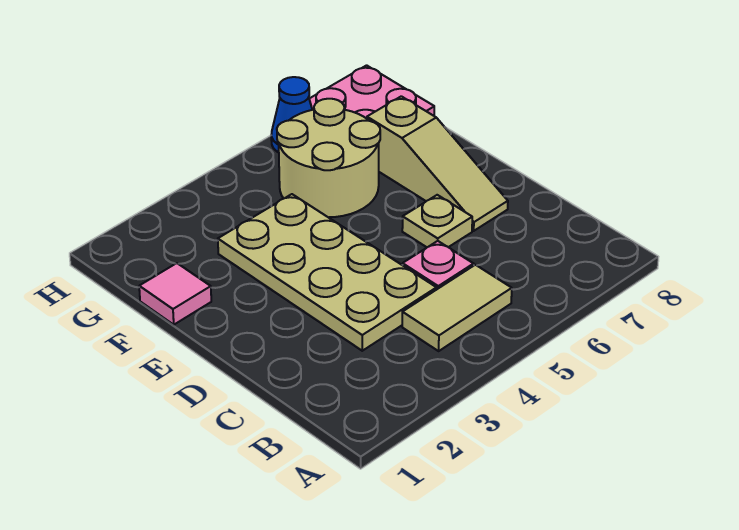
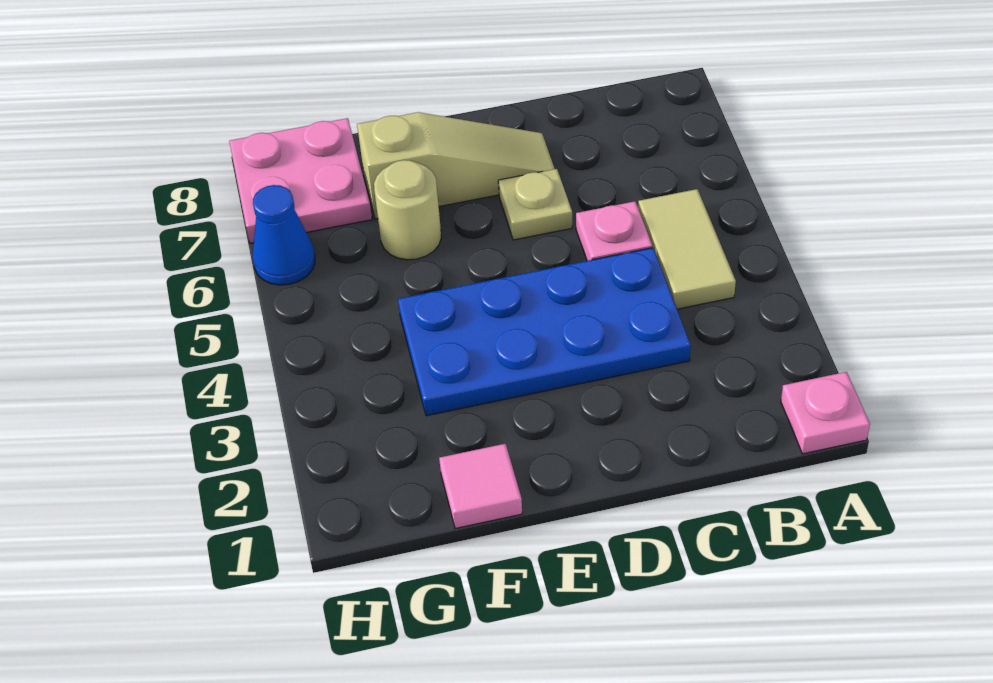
none -> pink 1x1 plate [781,372,870,454]
tan 2x4 plate [218,194,437,351] -> blue 2x4 plate [398,248,691,416]
tan 2x2 round brick [277,99,380,217] -> tan 1x1 round brick [374,160,441,260]

